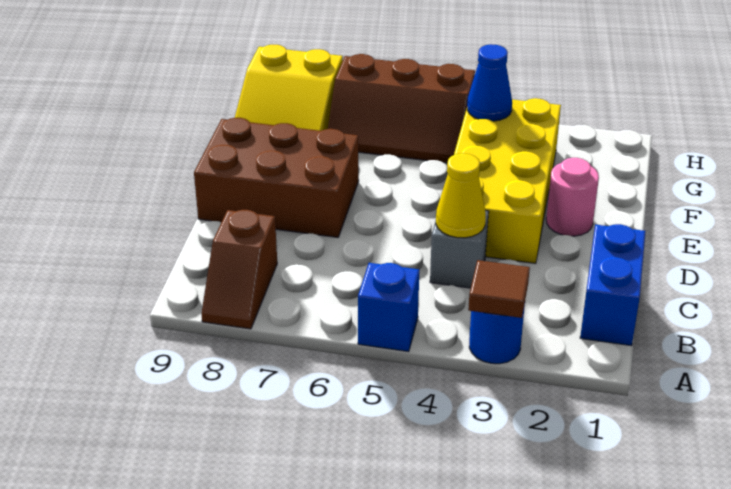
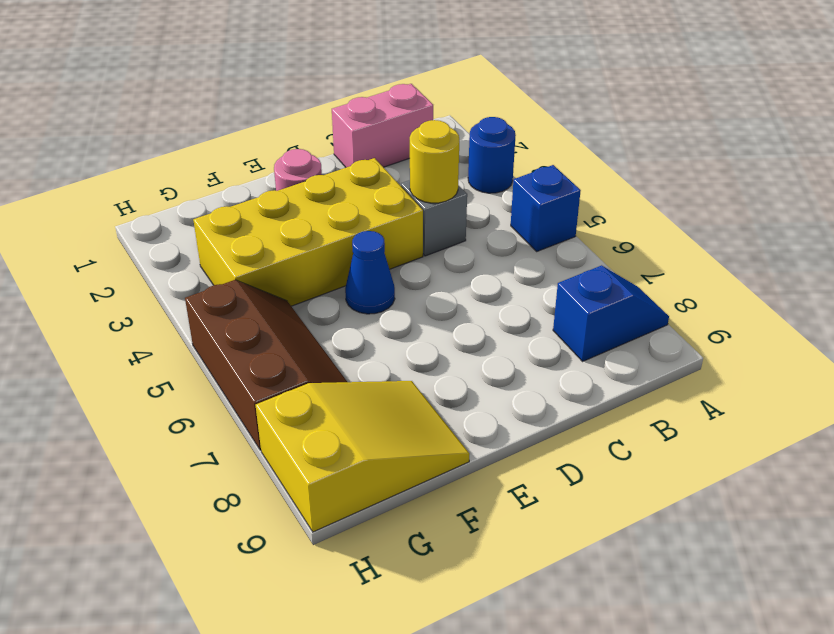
brown 1x1 tile [468,260,530,318] -> none
brown 1x2 slope [201,210,277,329] -> blue 1x2 slope [553,265,669,361]
blue 1x2 brick [580,224,645,346] -> pink 1x2 brick [332,84,433,167]
yellow 1x1 cone [436,153,486,238] -> yellow 1x1 round brick [410,120,459,203]
brown 2x3 brick [194,118,359,237] -> none
blue 1x1 cone [467,44,512,121] -> blue 1x1 cone moved to [345,231,395,314]

